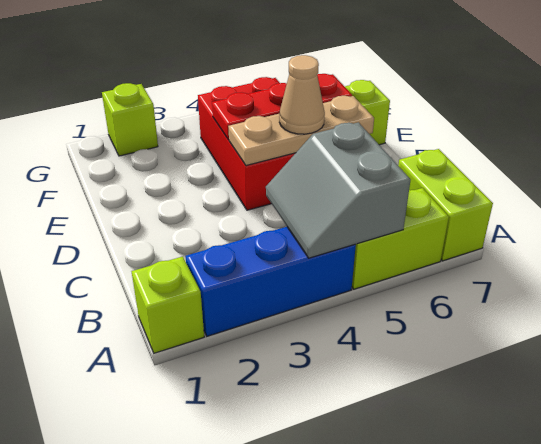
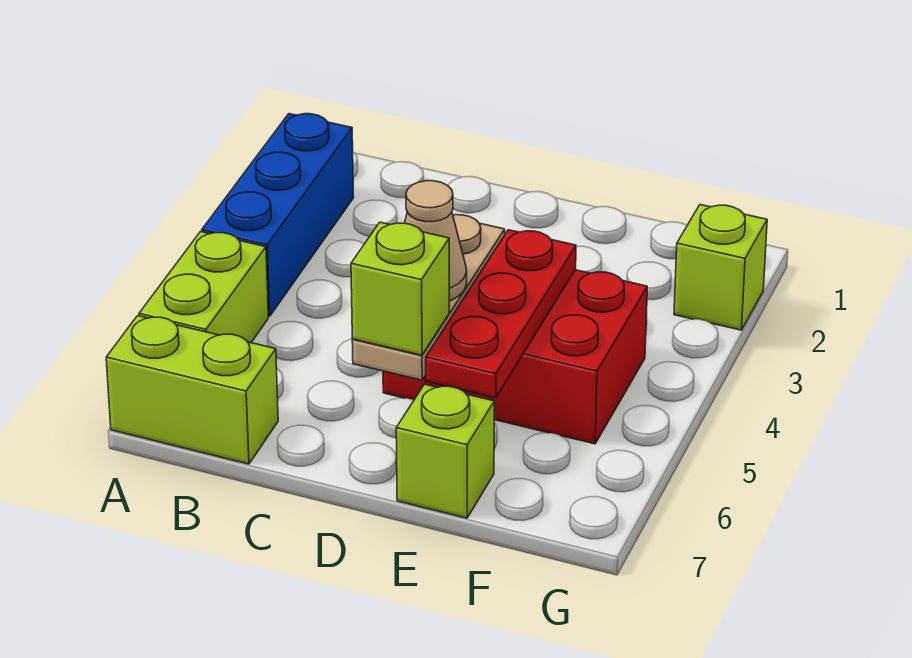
lime 1x1 brick [131,257,204,353] -> lime 1x1 brick moved to [351,222,449,355]
grey 2x2 slope [266,122,410,258] -> none

